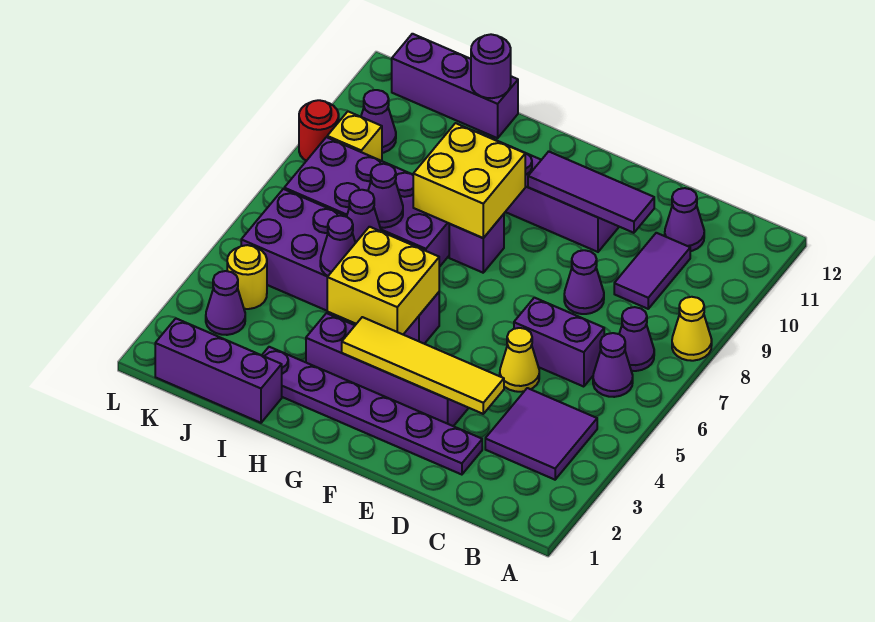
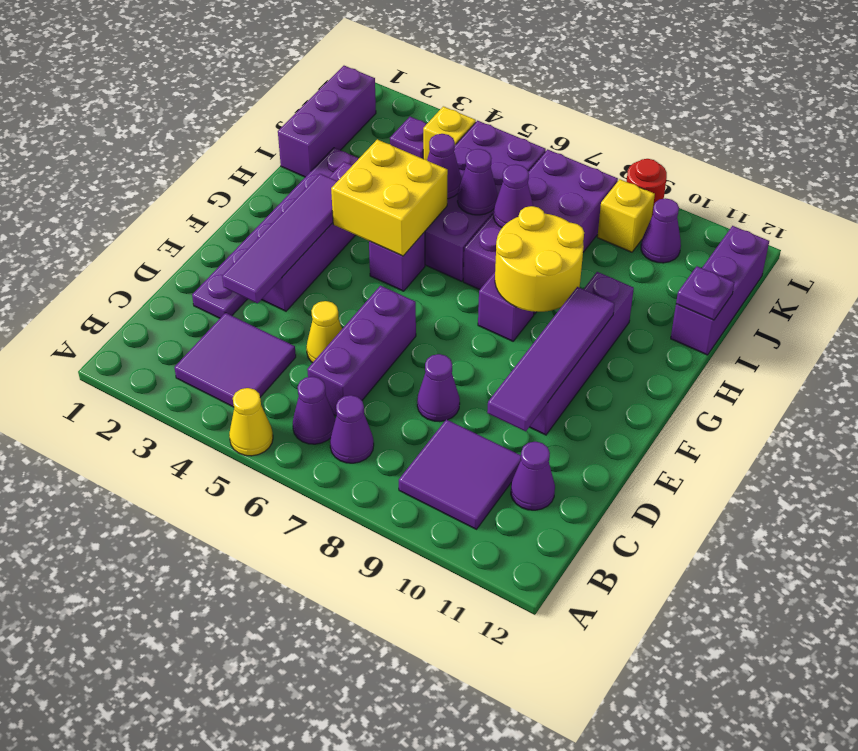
yellow 1x1 cone [672,297,712,361] -> yellow 1x1 cone moved to [229,388,273,456]
purple 1x2 brick [514,298,604,387] -> purple 1x3 brick [307,286,416,416]
purple 1x2 tile [614,233,690,309] -> purple 2x2 tile [399,419,521,529]
yellow 1x4 tile [342,317,504,414] -> purple 1x4 tile [222,174,337,303]
purple 1x3 tile [528,151,654,233] -> purple 1x4 tile [487,287,615,431]
yellow 2x2 brick [413,123,525,238] -> yellow 2x2 round brick [495,206,584,312]
purple 1x1 round brick [471,34,511,98] -> purple 1x1 plate [676,266,735,320]
purple 1x1 cone [206,271,245,335] -> purple 1x1 plate [390,117,427,159]
yellow 1x1 round brick [227,245,267,309] -> yellow 1x1 brick [423,106,476,160]

